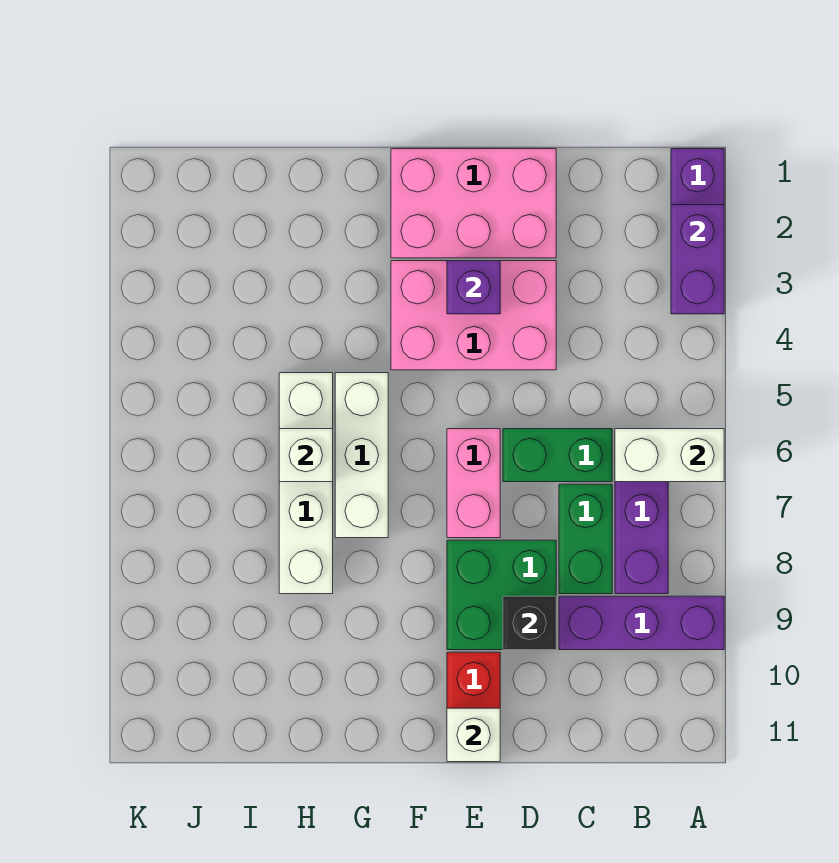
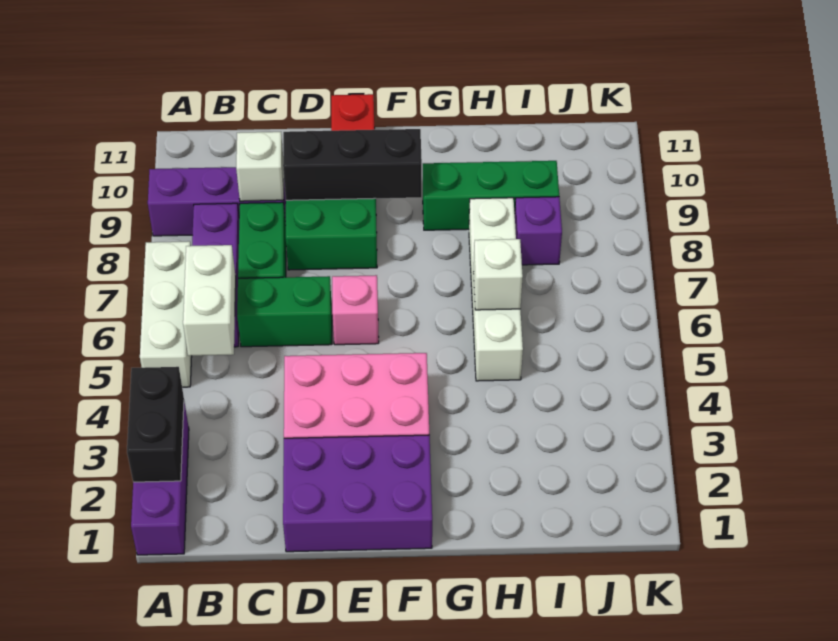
purple 1x2 brick [671,205,724,314] -> black 1x2 brick [127,367,184,482]
white 1x2 brick [615,429,724,482] -> white 1x2 brick turned to [183,245,236,356]
pink 2x3 brick [391,149,556,258] -> purple 2x3 brick [283,435,432,552]
black 1x1 brick [503,596,556,650] -> black 1x3 brick [283,129,422,200]
purple 1x1 brick [447,261,500,314] -> purple 1x1 brick moved to [515,197,562,265]
pink 1x2 brick [447,429,500,538] -> pink 1x1 brick [332,275,379,345]
white 1x1 brick [447,708,500,762] -> white 1x1 brick moved to [236,132,284,201]
white 1x3 brick [335,373,388,538] -> white 1x3 brick moved to [140,241,192,387]
none -> green 1x3 brick [423,161,559,230]

